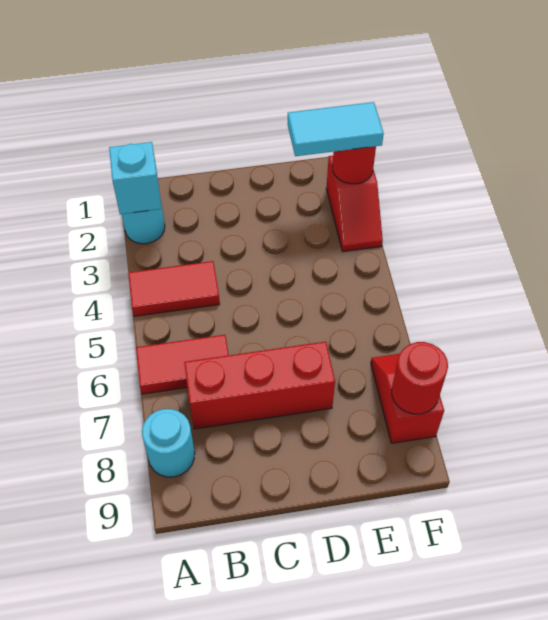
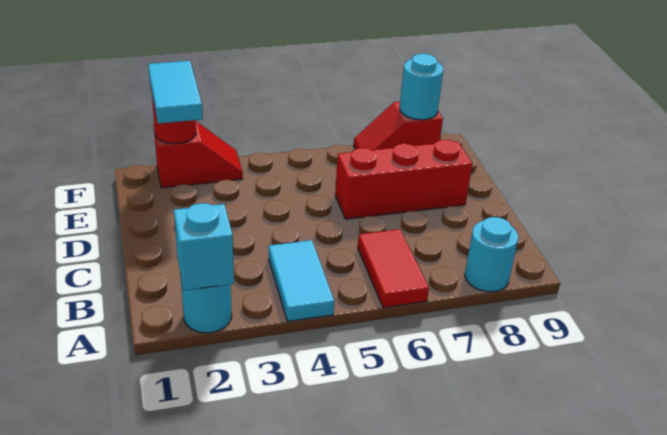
red 1x2 tile [128,261,220,316] -> cyan 1x2 tile [269,240,334,321]
red 1x3 brick [184,342,335,429] -> red 1x3 brick turned to [335,140,472,219]
red 1x1 round brick [391,342,448,414] -> cyan 1x1 round brick [400,53,443,120]

